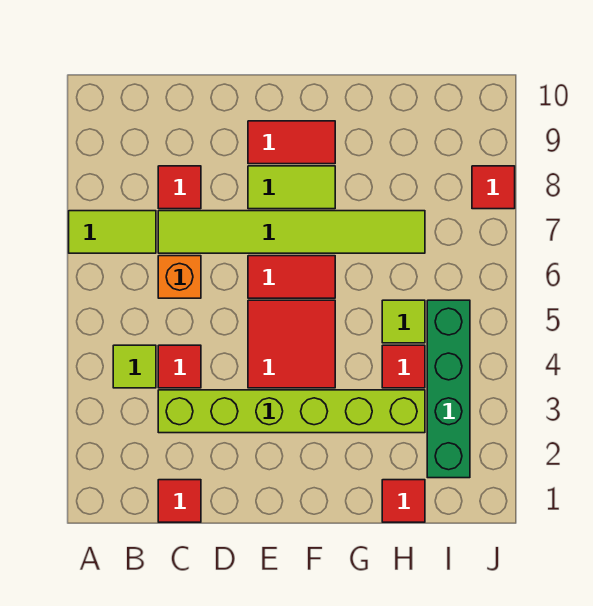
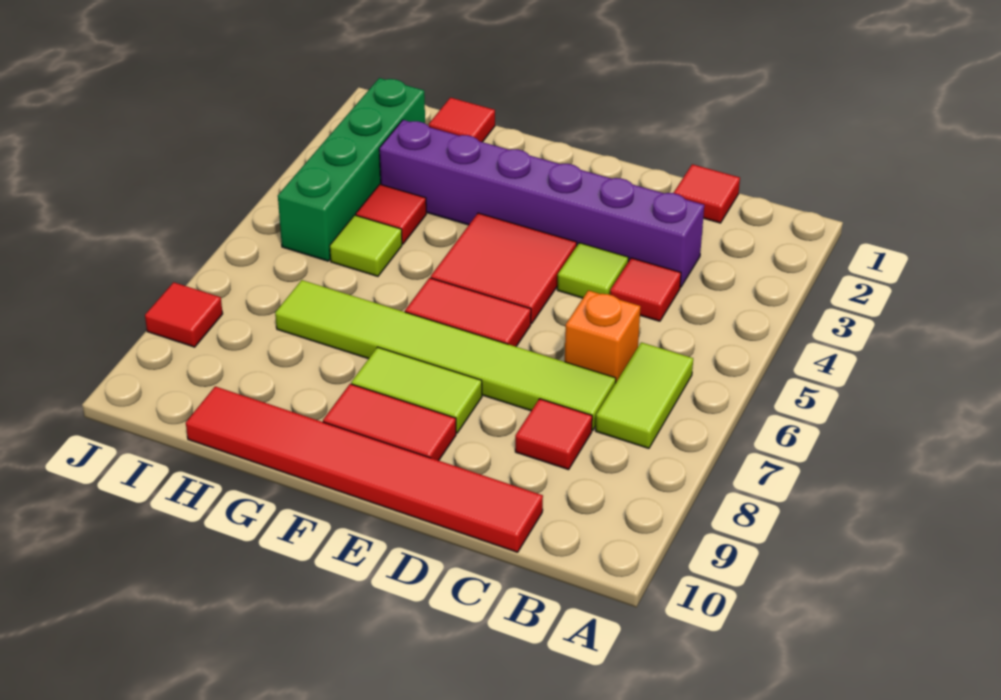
lime 1x2 tile [69,211,156,253] -> lime 1x2 tile turned to [596,342,693,448]
lime 1x1 tile [113,345,156,388] -> lime 1x1 tile moved to [557,243,629,298]
lime 1x6 brick [158,390,425,433] -> purple 1x6 brick [379,120,704,288]
none -> red 1x6 tile [186,386,543,552]

